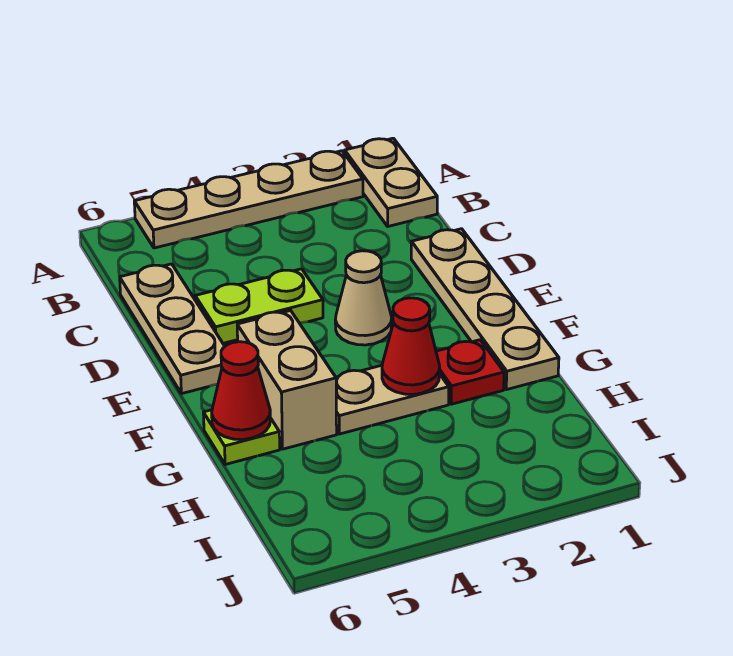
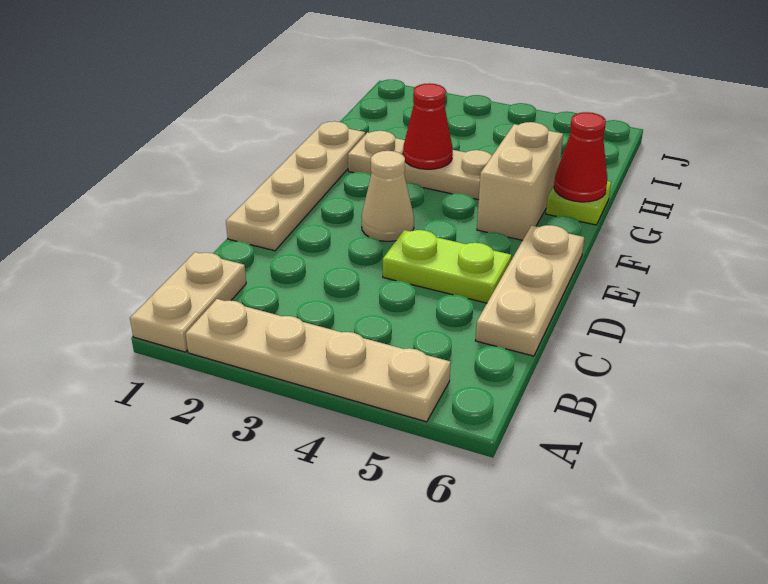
red 1x1 plate [436,340,504,404] -> tan 1x1 plate [348,131,405,174]

